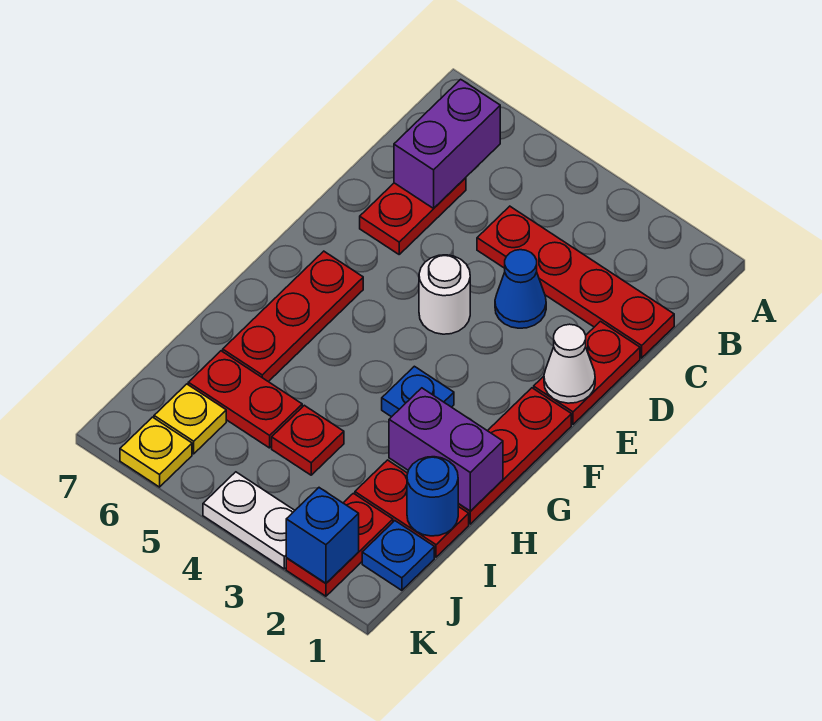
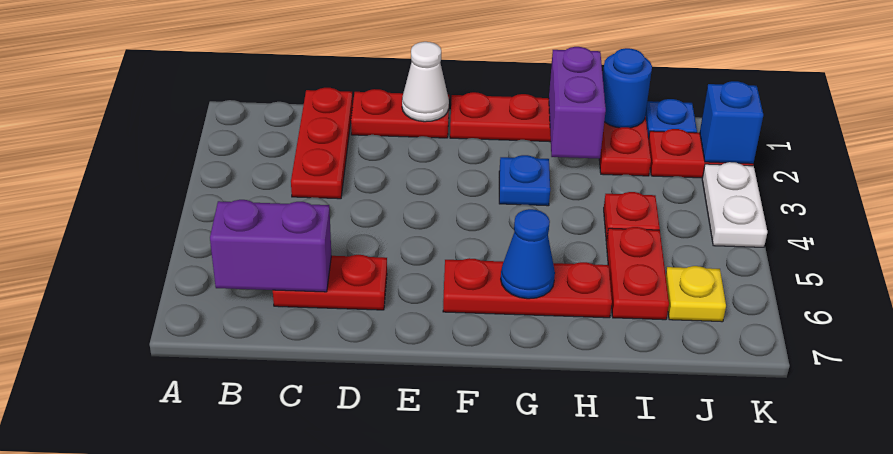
red 1x4 plate [477,206,674,358] -> red 1x3 plate [291,88,353,199]
blue 1x1 cone [495,250,546,328] -> blue 1x1 cone moved to [501,209,555,299]
white 1x1 round brick [419,255,470,334] -> none
yellow 1x1 plate [120,417,192,487] -> none

